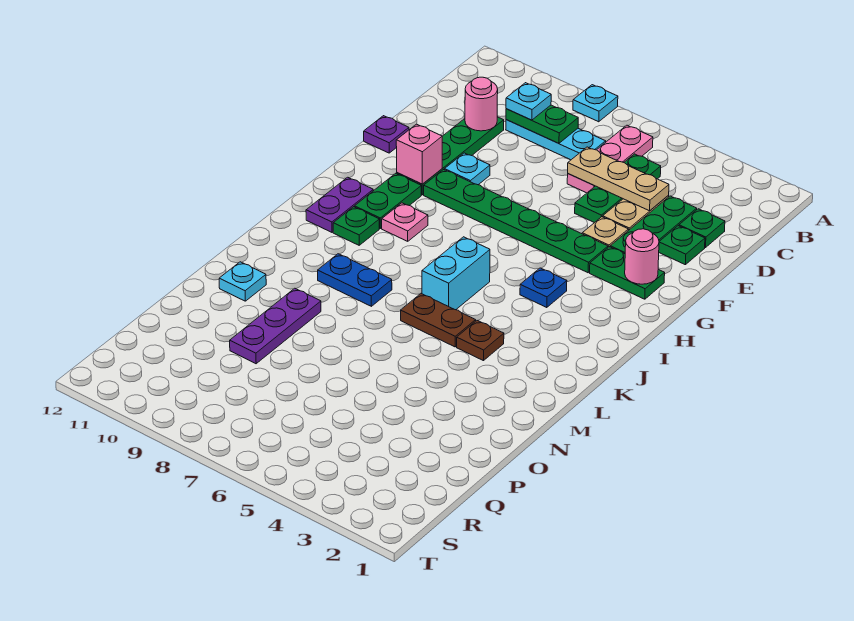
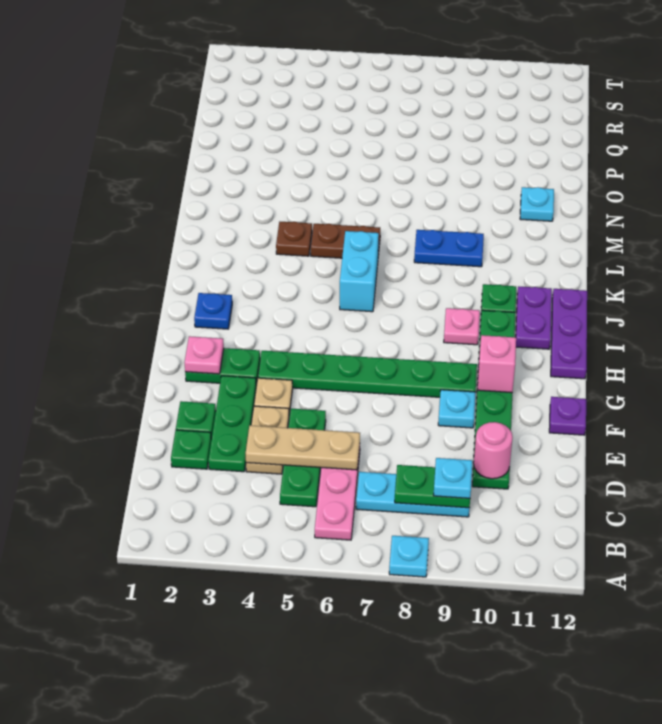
pink 1x1 round brick [625,229,659,284] -> pink 1x1 plate [185,336,224,374]
blue 1x1 plate [520,268,567,308] -> blue 1x1 plate moved to [194,293,232,329]
purple 1x3 plate [230,288,321,364] -> purple 1x3 plate moved to [551,289,587,379]

